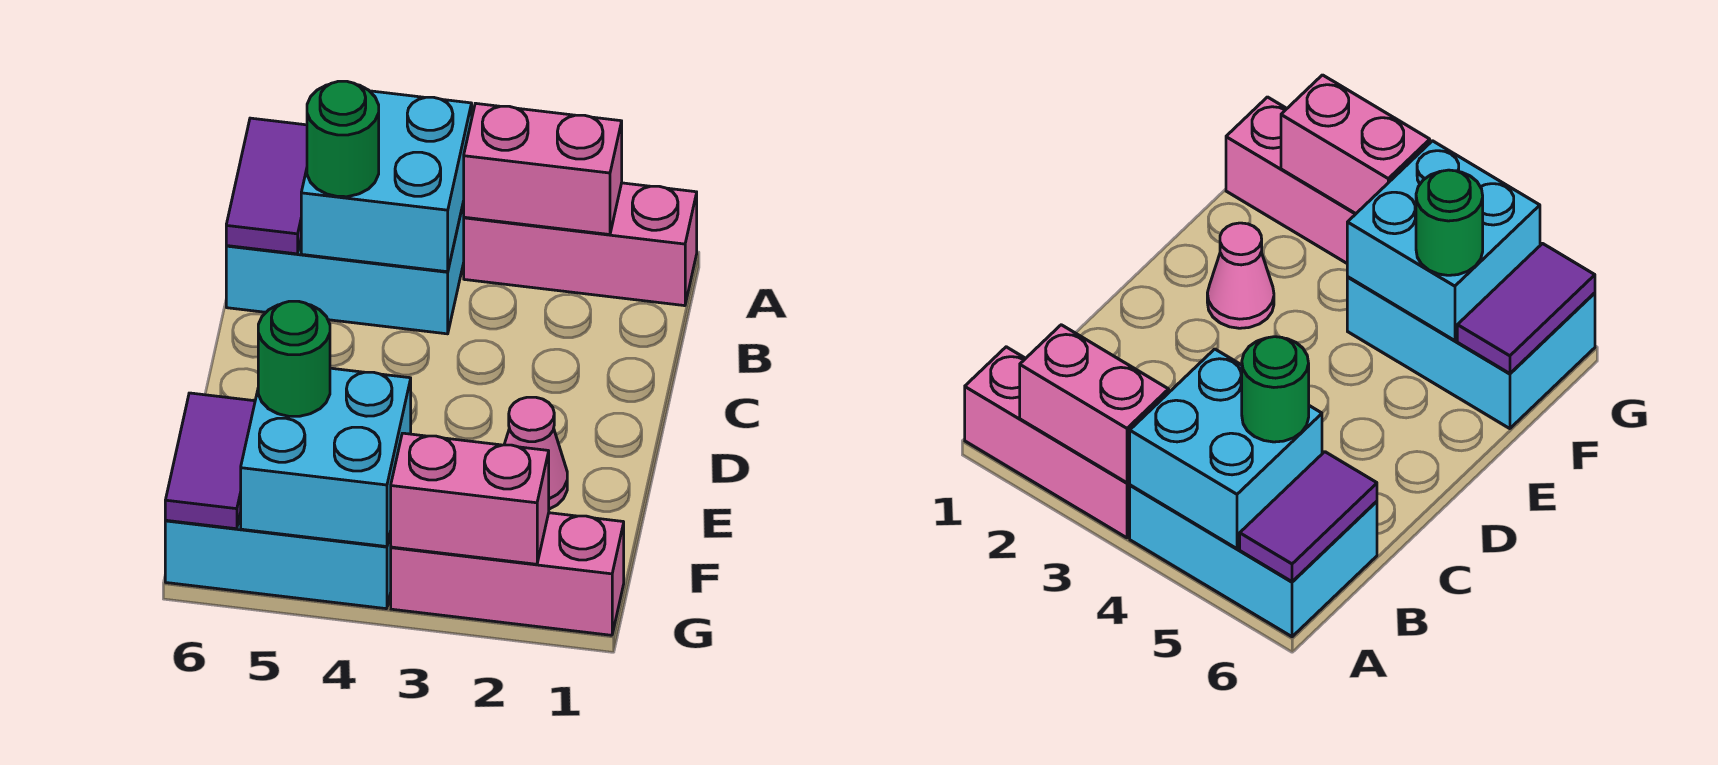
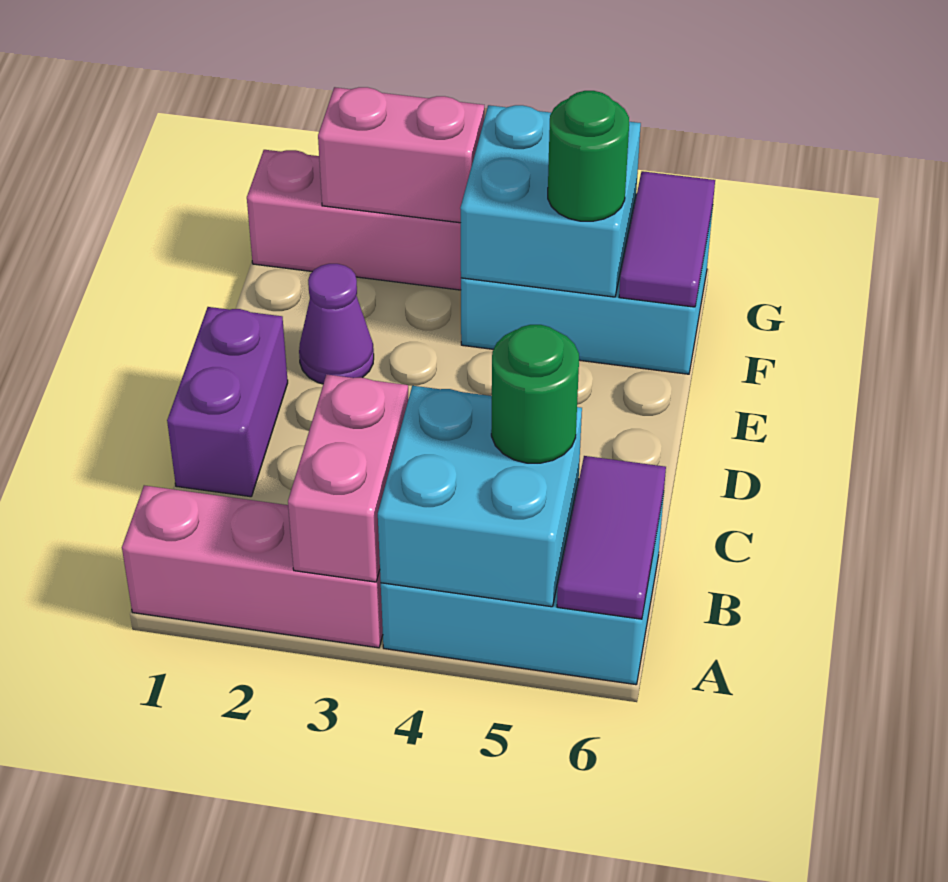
pink 1x2 brick [463,103,622,235] -> pink 1x2 brick turned to [288,375,409,582]
none -> purple 1x2 brick [167,307,288,497]
pink 1x1 cone [504,397,567,509] -> purple 1x1 cone [299,264,374,384]

